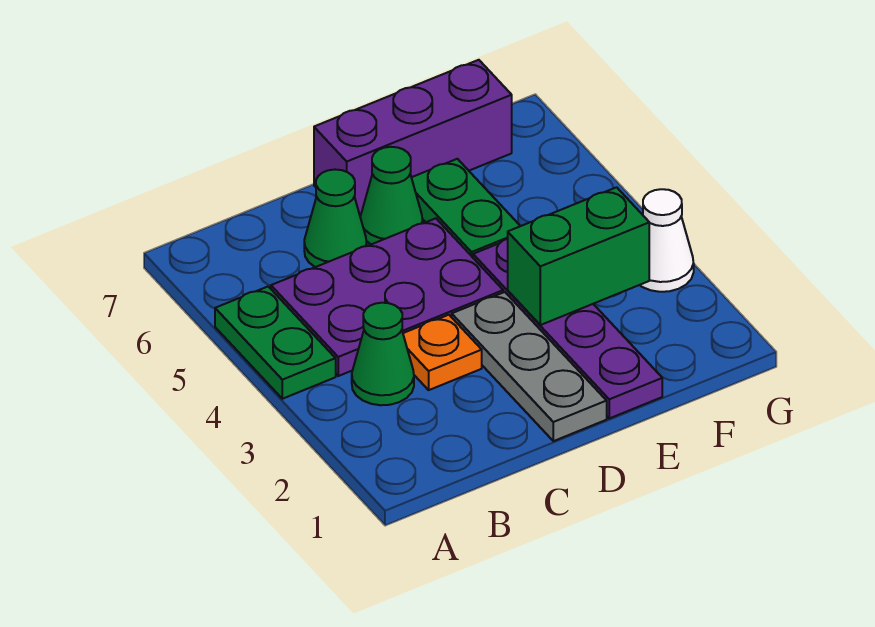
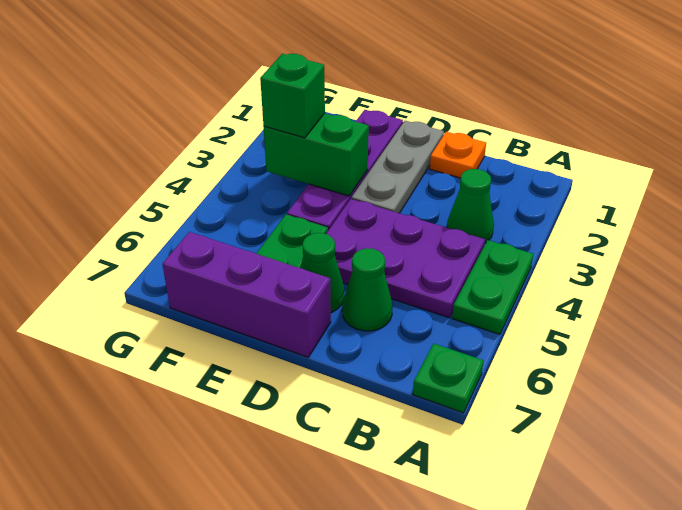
none -> green 1x1 plate [413,344,484,413]
orange 1x1 plate [403,315,482,390] -> orange 1x1 plate moved to [430,132,486,178]
none -> green 1x1 brick [260,54,325,138]
white 1x1 cone [640,189,694,292] -> none

